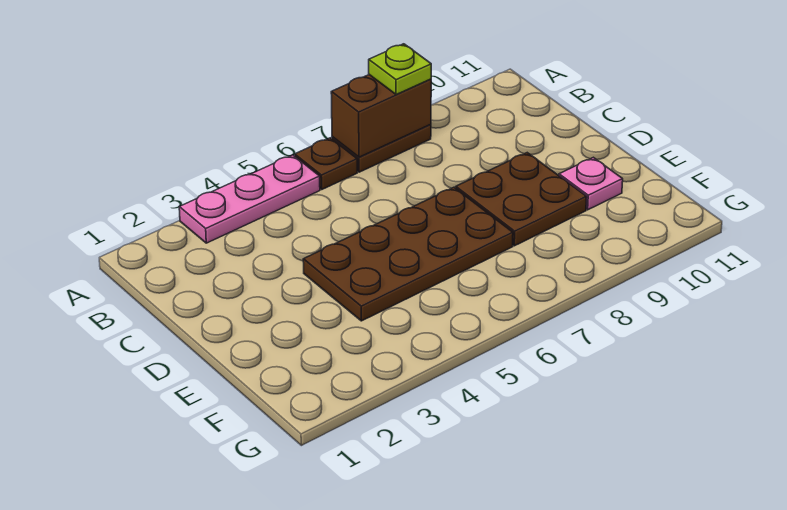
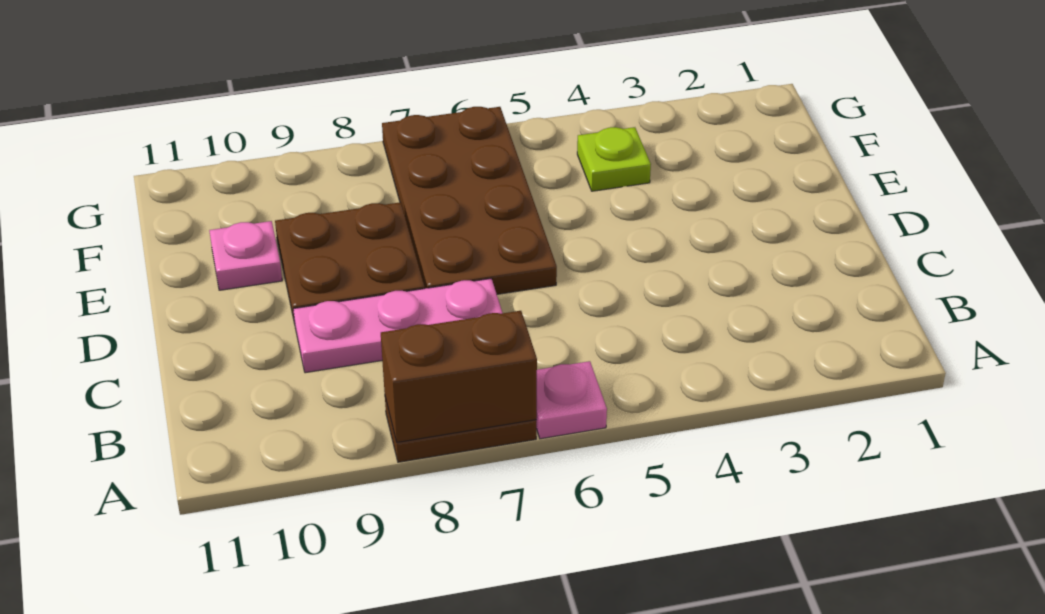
pink 1x3 plate [179,155,320,243] -> pink 1x3 plate moved to [293,279,502,373]
brown 1x1 plate [295,138,357,189] -> pink 1x1 plate [536,361,607,439]
lime 1x1 plate [369,44,431,95] -> lime 1x1 plate moved to [577,127,651,191]
brown 2x4 plate [303,187,513,321] -> brown 2x4 plate turned to [382,107,557,294]

